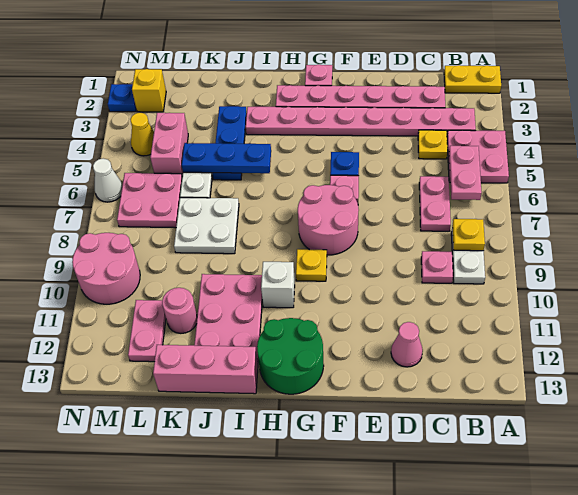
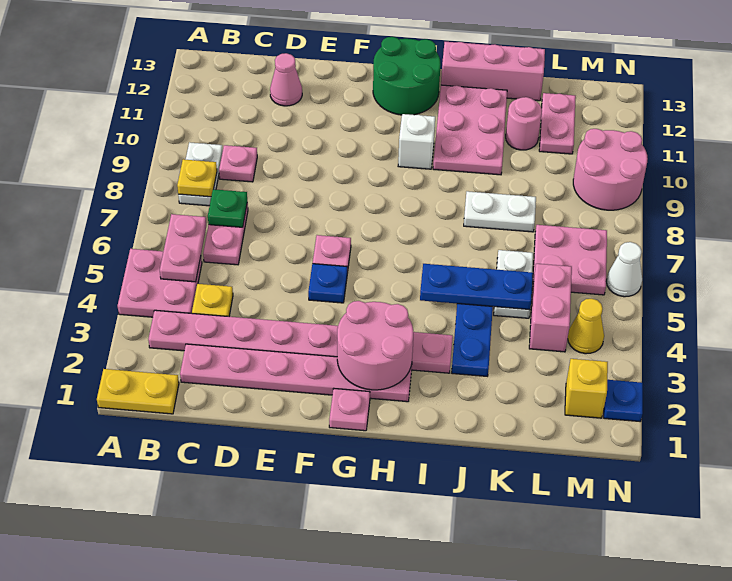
none -> green 1x1 plate [208,189,247,227]
pink 2x2 round brick [298,185,359,255] -> pink 2x2 round brick moved to [337,301,413,390]
yellow 1x1 plate [296,249,327,281] -> none
white 2x2 plate [174,198,239,254] -> white 1x2 plate [464,191,536,232]

